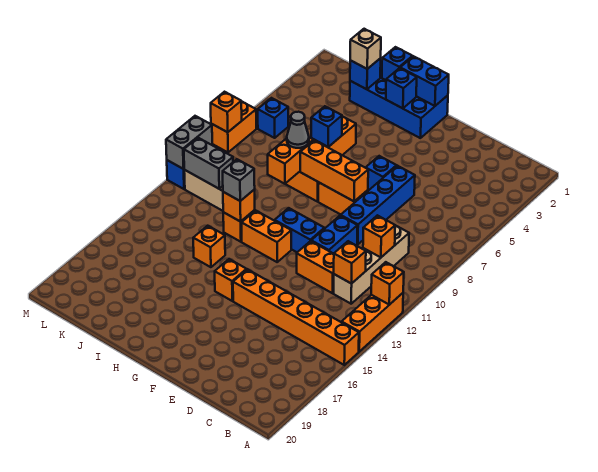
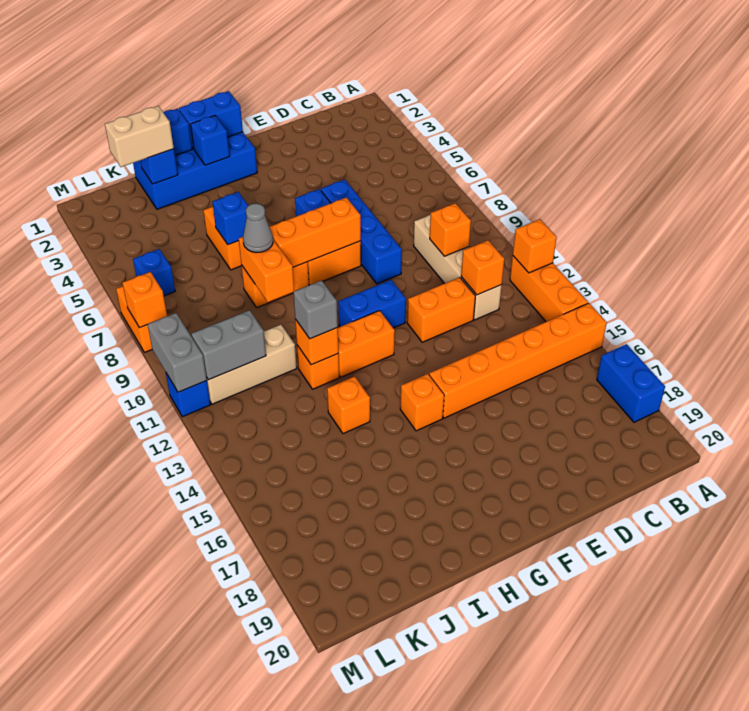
blue 1x2 brick [311,216,358,254] -> blue 1x2 brick moved to [597,344,665,422]
tan 1x1 brick [350,29,381,69] -> tan 1x2 brick [105,106,174,167]

